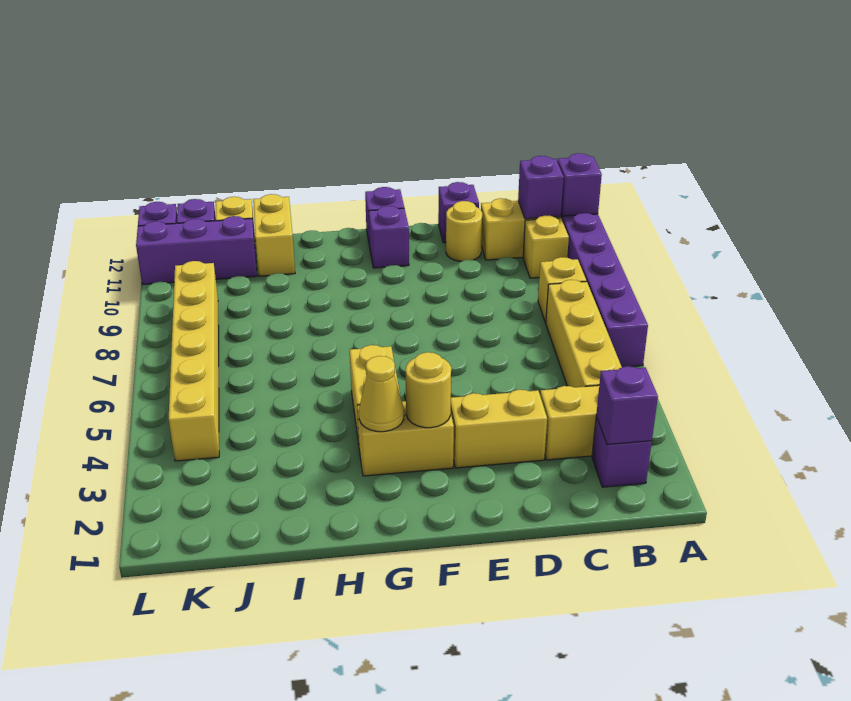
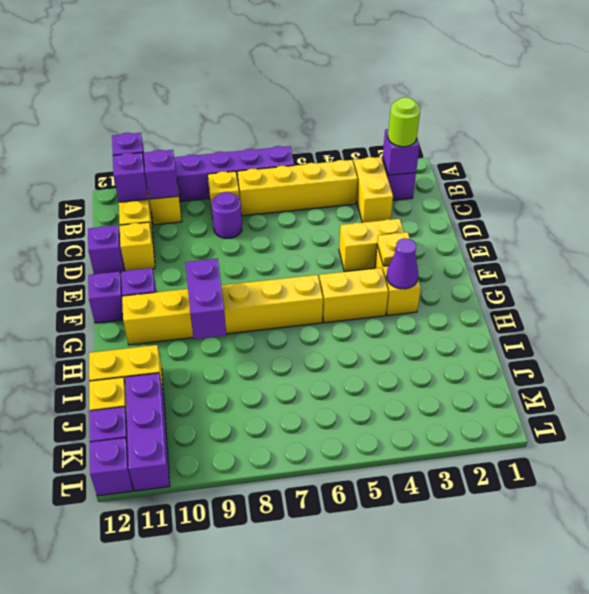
none -> lime 1x1 round brick [388,97,420,147]
none -> purple 1x1 brick [144,150,178,199]
none -> purple 1x1 round brick [212,192,242,238]
yellow 1x2 brick [451,390,547,468] -> yellow 1x2 brick turned to [339,219,404,272]
yellow 1x1 round brick [446,201,482,261] -> yellow 1x1 brick [120,222,155,271]
yellow 1x1 round brick [406,352,451,428] -> yellow 1x1 plate [377,232,410,266]
yellow 1x1 cone [359,356,404,432] -> purple 1x1 cone [387,238,418,289]
none -> purple 1x2 brick [185,259,226,339]
yellow 1x6 brick [169,261,219,461] -> yellow 1x6 brick moved to [122,275,323,345]

